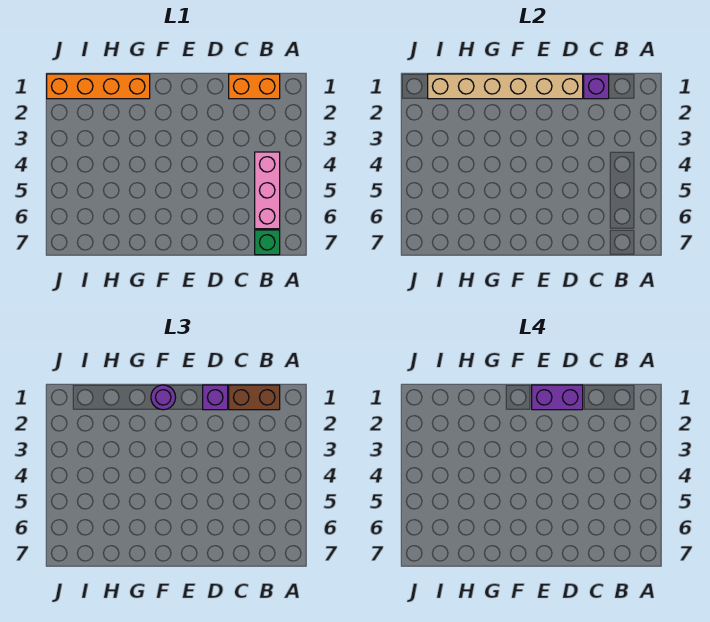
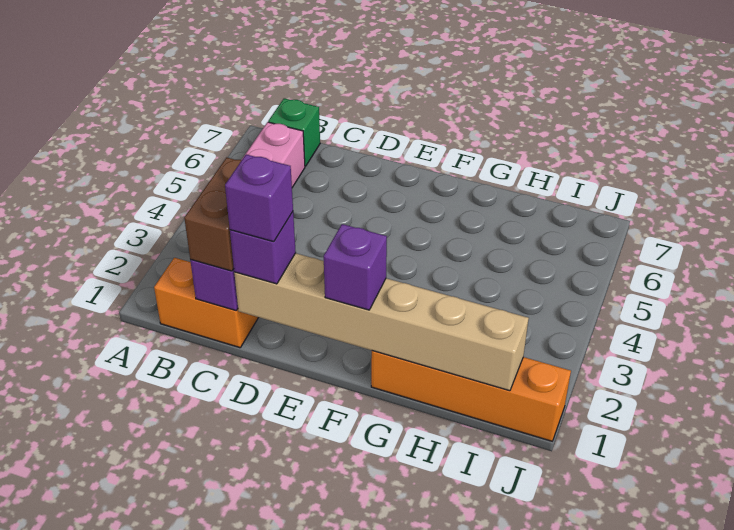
brown 1x2 brick [229,385,280,410] -> brown 1x2 brick turned to [184,158,242,271]
purple 1x2 brick [532,385,583,410] -> purple 1x1 brick [225,154,293,242]
purple 1x1 round brick [151,385,176,410] -> purple 1x1 brick [324,224,387,310]

